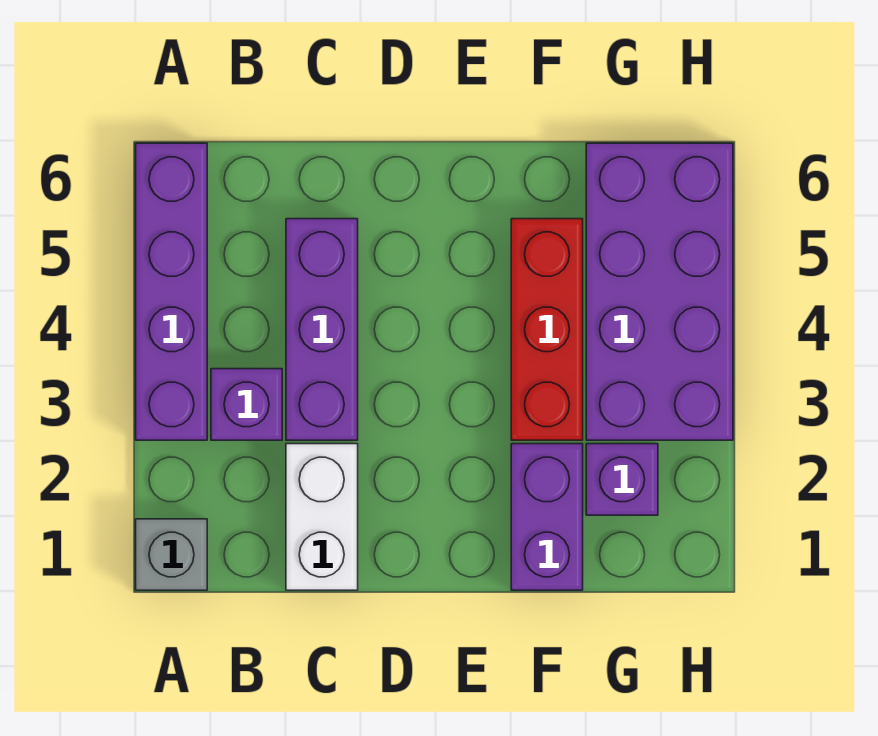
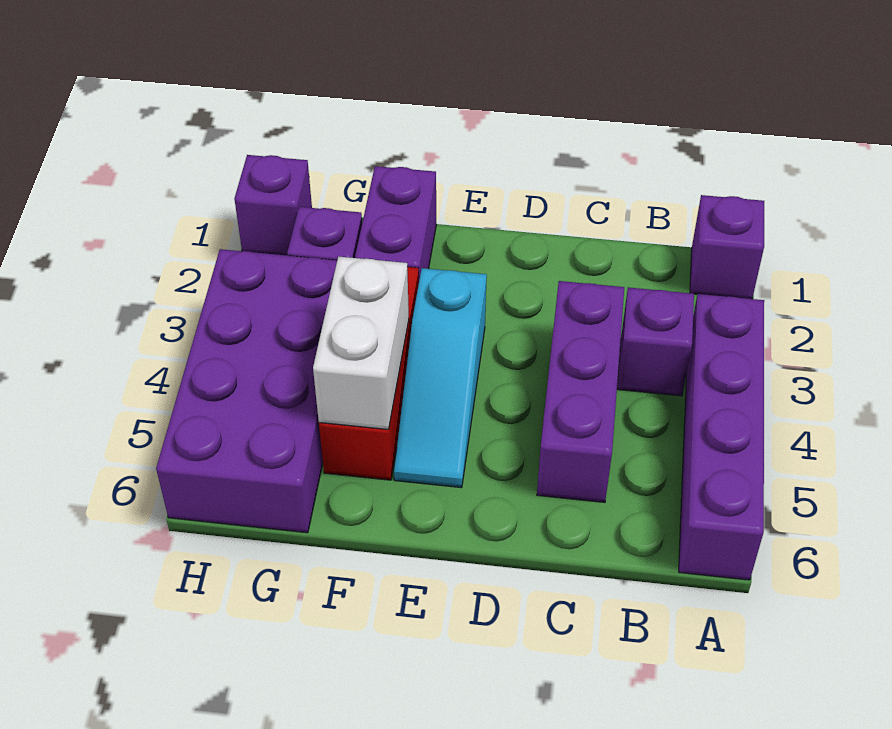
grey 1x1 brick [136,519,207,590] -> purple 1x1 brick [690,195,764,299]
white 1x2 brick [286,444,358,590] -> white 1x2 brick moved to [313,256,409,430]
none -> cyan 1x3 slope [394,268,487,488]
none -> purple 1x1 brick [234,155,312,255]

